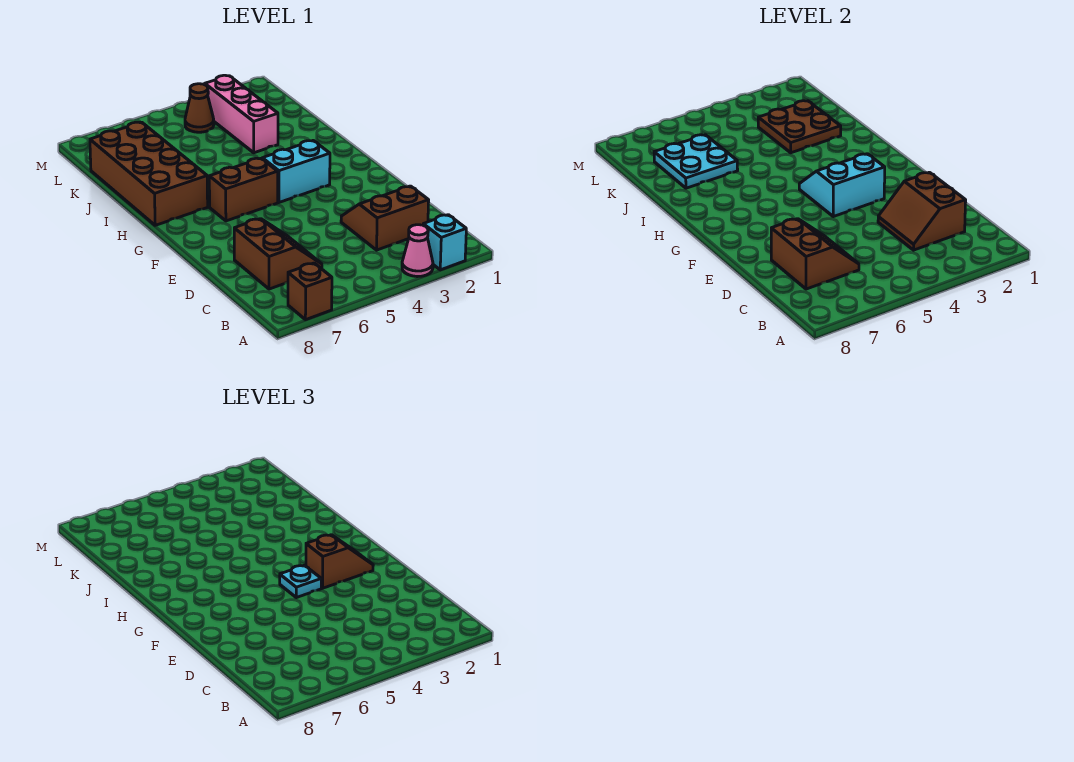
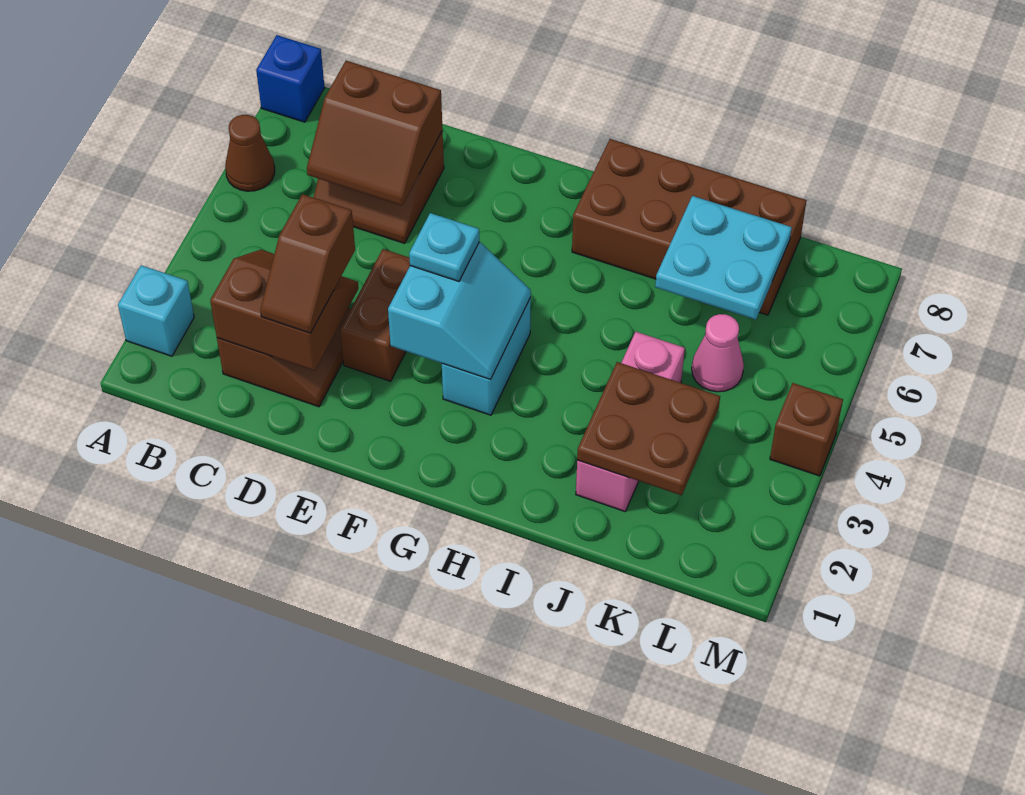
pink 1x1 cone [402,225,433,277] -> pink 1x1 cone moved to [692,314,744,392]
brown 1x1 brick [288,263,332,320] -> brown 1x1 brick moved to [770,383,843,476]
none -> blue 1x1 brick [256,35,325,122]
brown 1x2 slope [306,535,373,588] -> brown 1x2 slope moved to [260,194,355,333]
brown 1x2 brick [209,158,278,221] -> brown 1x2 brick moved to [340,249,410,381]
pink 1x3 brick [205,75,278,153] -> pink 1x3 brick turned to [576,332,685,511]
brown 1x1 cone [185,84,214,132] -> brown 1x1 cone moved to [225,115,275,191]

